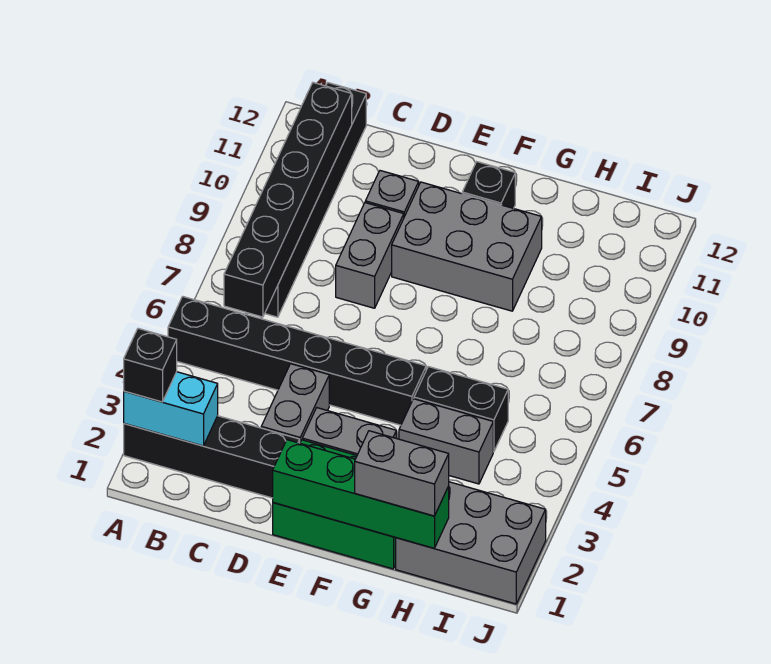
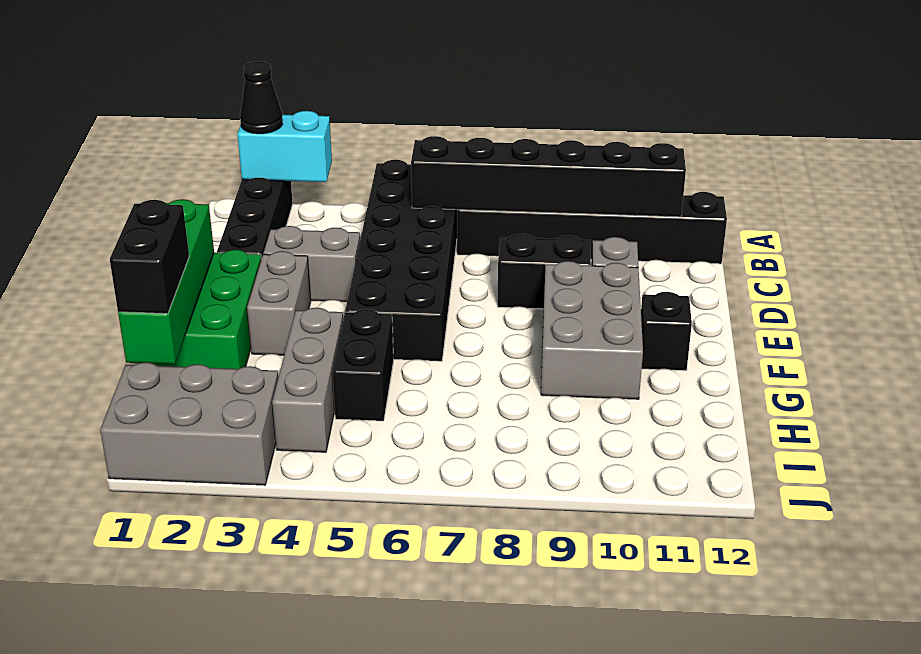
cyan 1x2 brick [124,372,218,446] -> cyan 1x2 brick turned to [237,111,332,182]
black 1x1 brick [124,328,177,402] -> black 1x1 cone [240,61,283,134]
black 1x6 brick [168,296,426,425] -> black 2x6 brick [345,160,457,361]
grey 1x2 brick [336,203,404,308] -> black 1x2 brick [497,234,591,309]
grey 1x2 brick [355,431,449,516] -> black 1x2 brick [110,200,189,314]
grey 1x2 brick [399,399,493,484] -> grey 1x3 brick [272,308,343,452]
grey 2x3 brick [396,482,546,604] -> grey 2x3 brick turned to [100,362,278,485]

